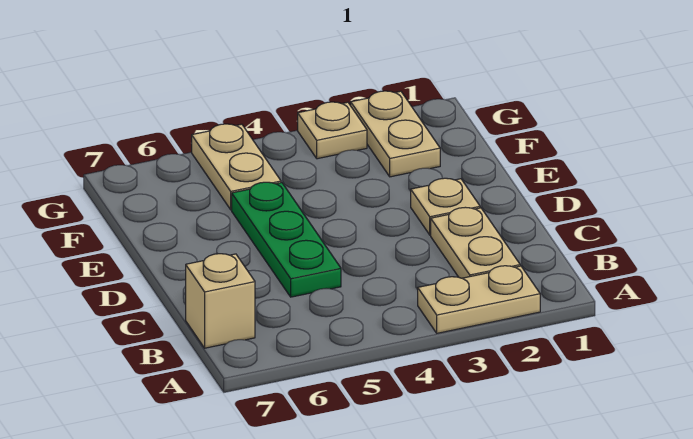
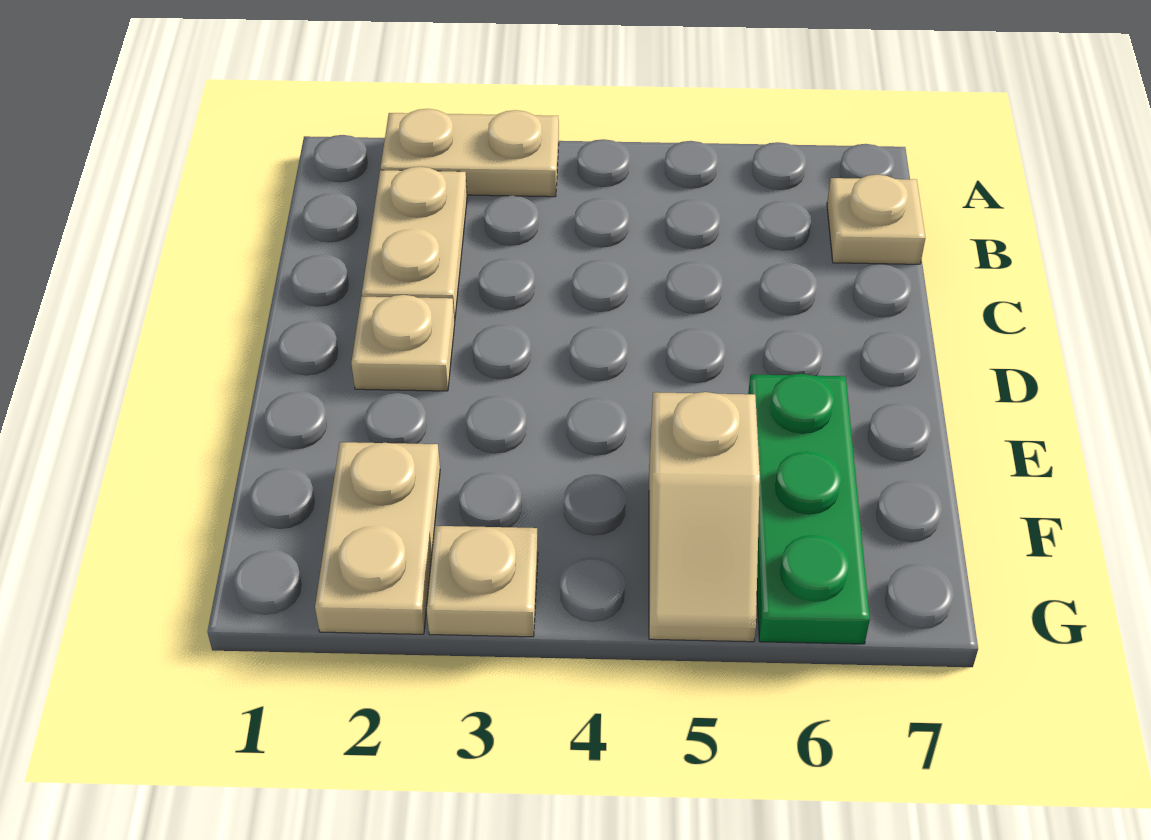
tan 1x1 brick [186,254,255,348] -> tan 1x1 plate [827,175,925,264]
green 1x3 plate [232,182,341,297] -> green 1x3 plate moved to [748,374,870,644]
tan 1x2 plate [192,124,281,210] -> tan 1x2 slope [649,392,760,642]

